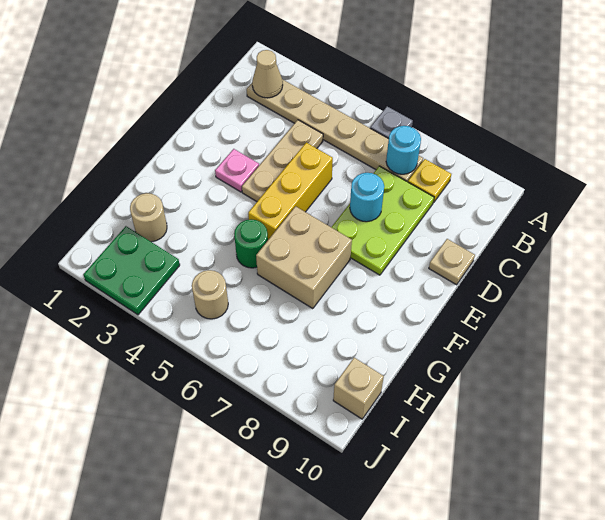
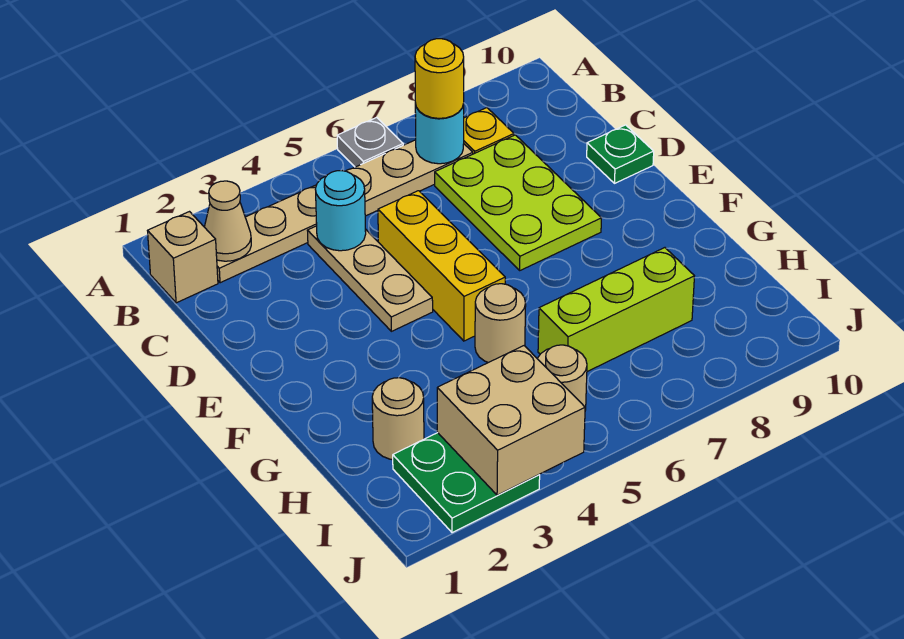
none -> yellow 1x1 round brick [415,39,464,118]
cyan 1x1 round brick [350,173,384,222] -> cyan 1x1 round brick moved to [315,171,366,251]
tan 1x1 plate [429,239,475,285] -> green 1x1 plate [587,125,654,183]
pink 1x1 plate [215,149,259,192] -> none
tan 2x2 brick [256,206,352,309] -> tan 2x2 brick moved to [437,346,585,495]
green 1x1 round brick [234,219,268,268] -> tan 1x1 round brick [475,284,526,363]
none -> lime 1x3 brick [538,248,694,372]
tan 1x1 brick [333,358,384,419] -> tan 1x1 brick moved to [148,212,218,303]

